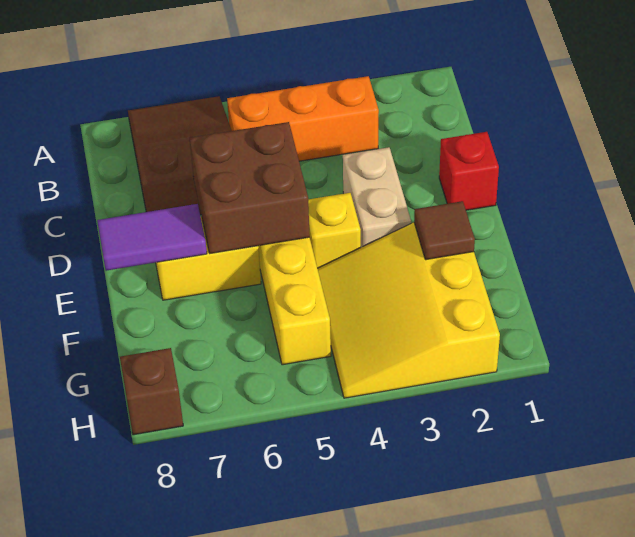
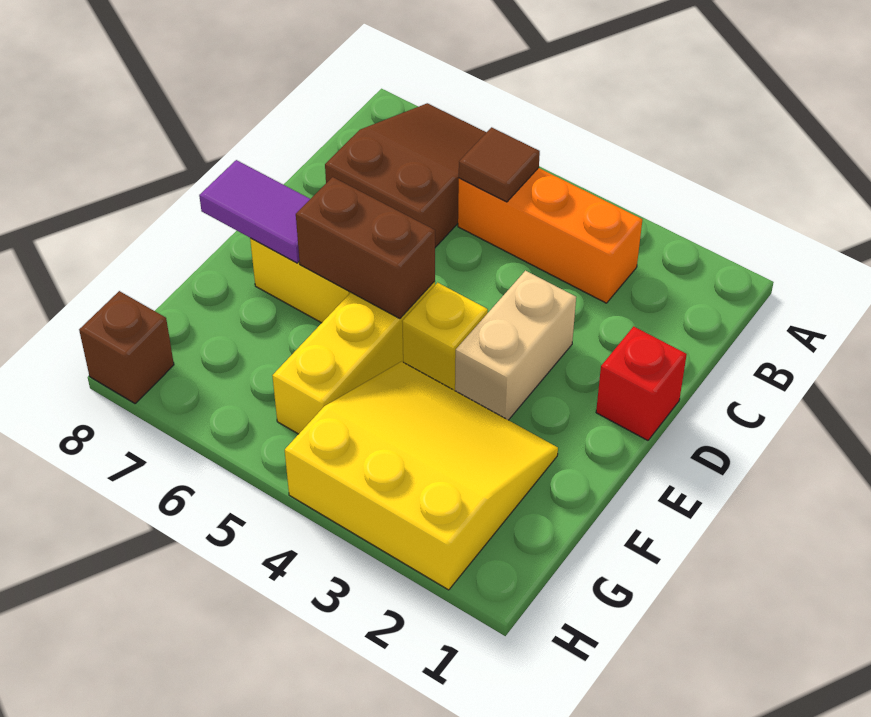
brown 2x2 brick [190,122,310,253] -> brown 1x2 brick [296,177,435,319]
yellow 3x3 slope [317,223,500,398] -> yellow 3x3 slope turned to [285,362,558,590]
brown 1x1 tile [414,201,475,260] -> brown 1x1 tile moved to [459,127,540,202]

